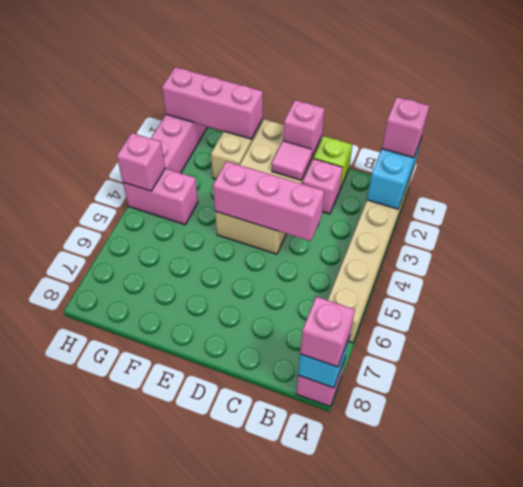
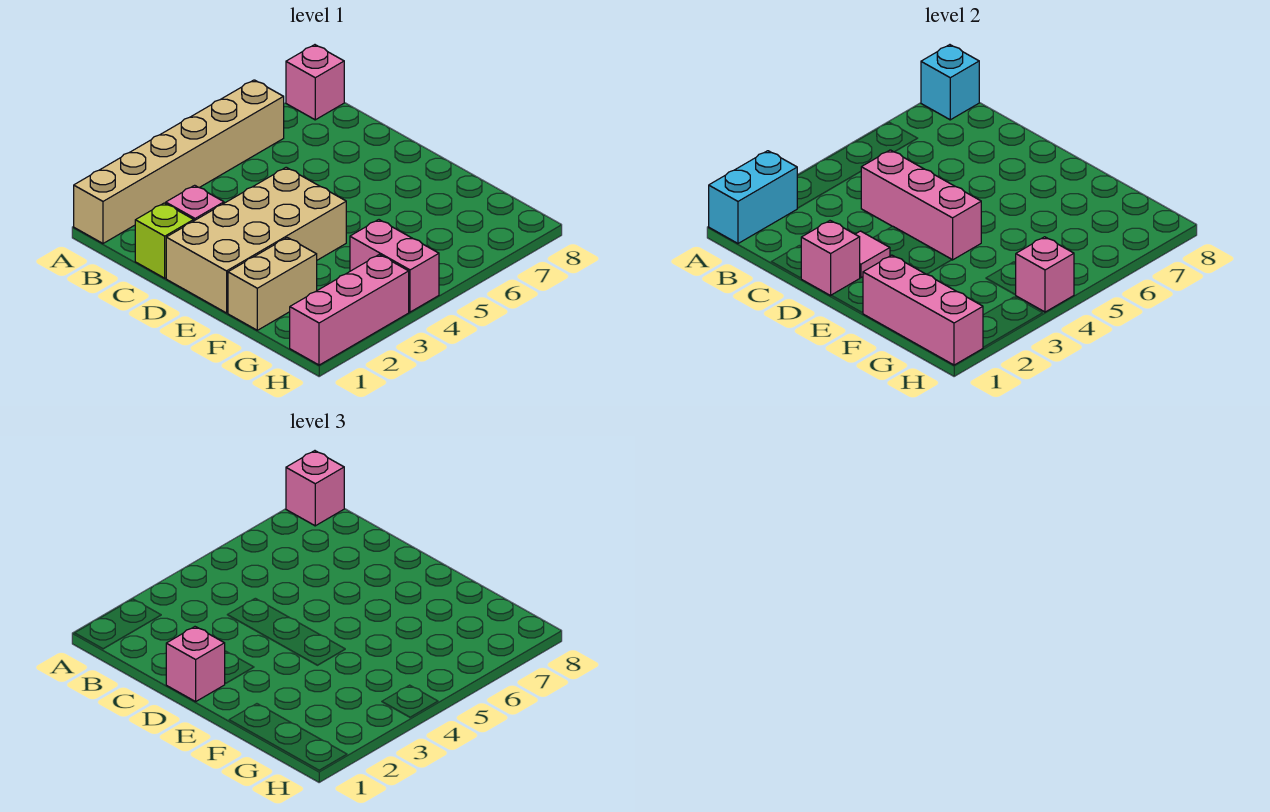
pink 1x1 brick [382,97,429,158] -> pink 1x1 brick moved to [166,627,225,702]

